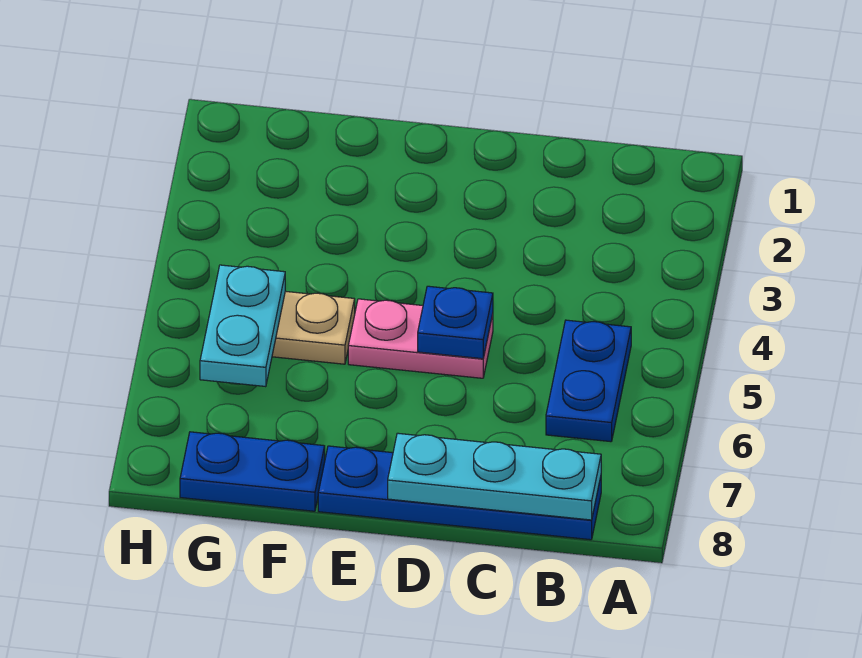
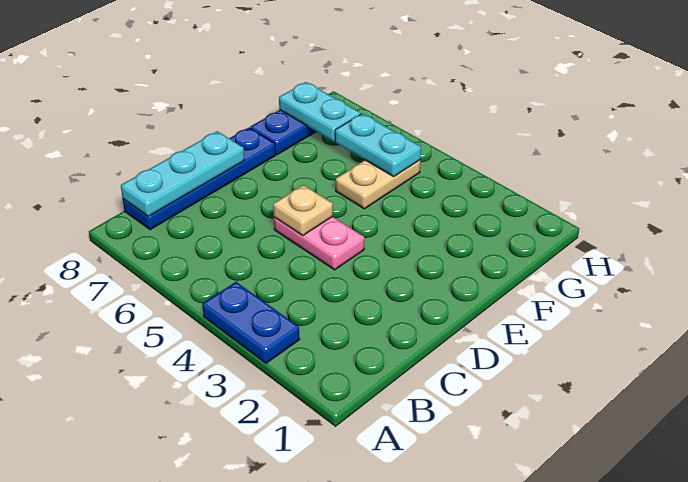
blue 1x2 plate [546,320,631,442] -> blue 1x2 plate moved to [202,282,300,363]
pink 1x2 plate [348,299,493,378] -> pink 1x2 plate turned to [274,217,364,270]
blue 1x1 plate [418,286,493,359] -> tan 1x1 plate [273,185,333,236]
none -> cyan 1x2 plate [279,82,361,141]

